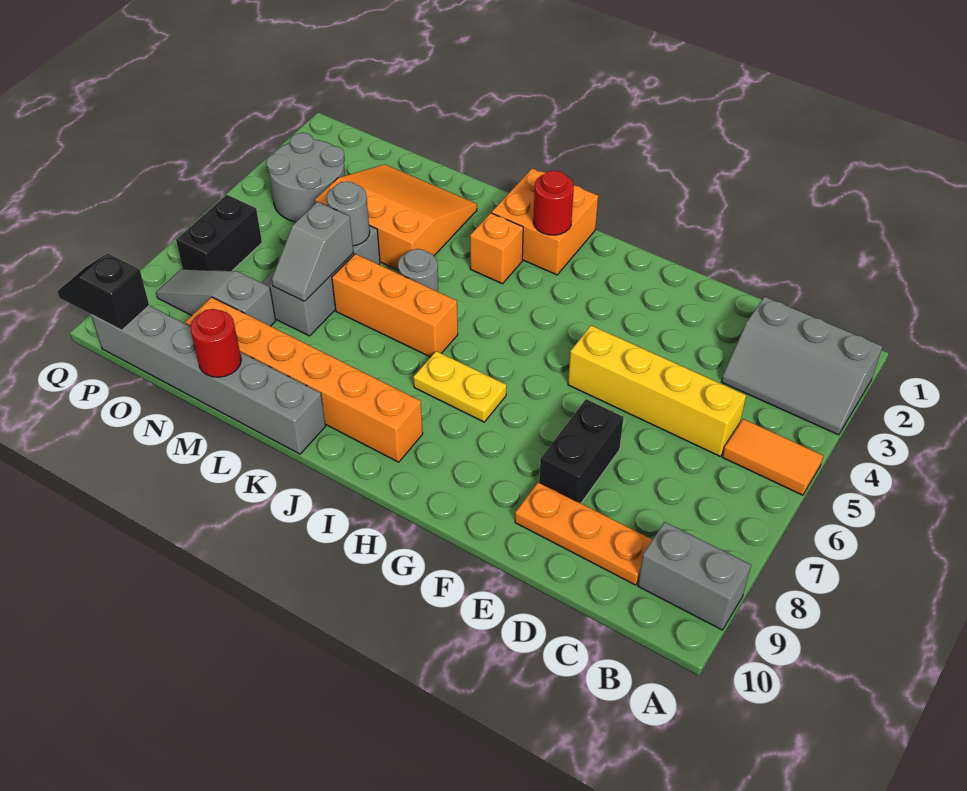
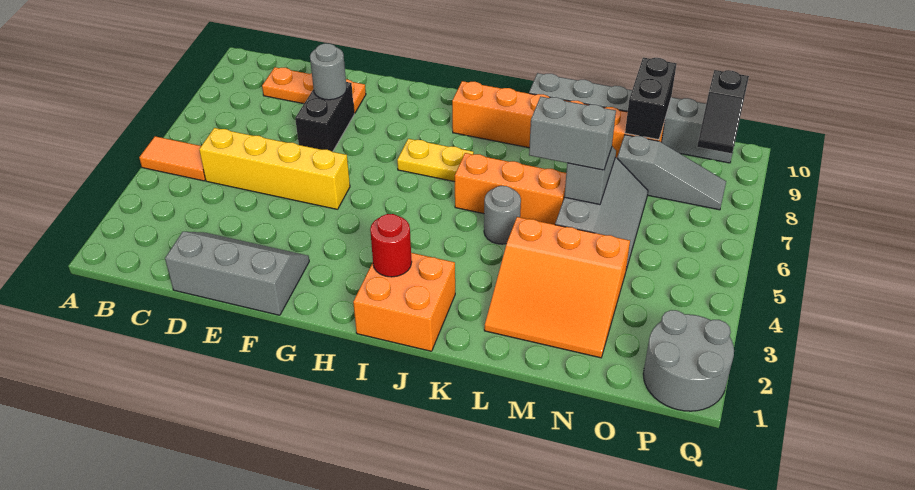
grey 2x3 slope [721,297,883,435] -> grey 2x3 slope moved to [165,232,309,315]
grey 1x2 brick [638,522,751,630] -> grey 1x2 brick moved to [529,97,616,170]
orange 1x1 brick [470,213,523,284] -> none
grey 1x1 round brick [327,181,370,246] -> grey 1x1 round brick moved to [310,43,347,100]
red 1x1 round brick [190,309,241,377] -> none
grey 2x2 round brick [266,133,345,222] -> grey 2x2 round brick moved to [643,310,734,411]
black 1x2 brick [176,195,262,271] -> black 1x2 brick moved to [625,58,676,140]
black 1x2 slope [57,253,149,330] -> black 1x2 slope turned to [697,70,749,153]

